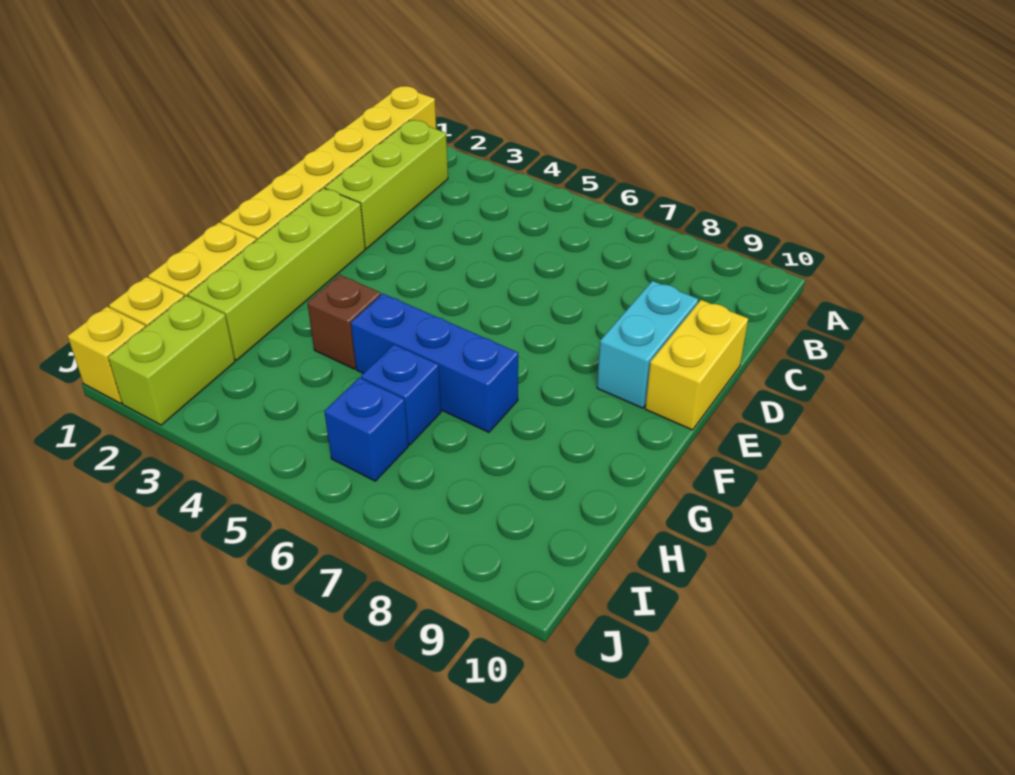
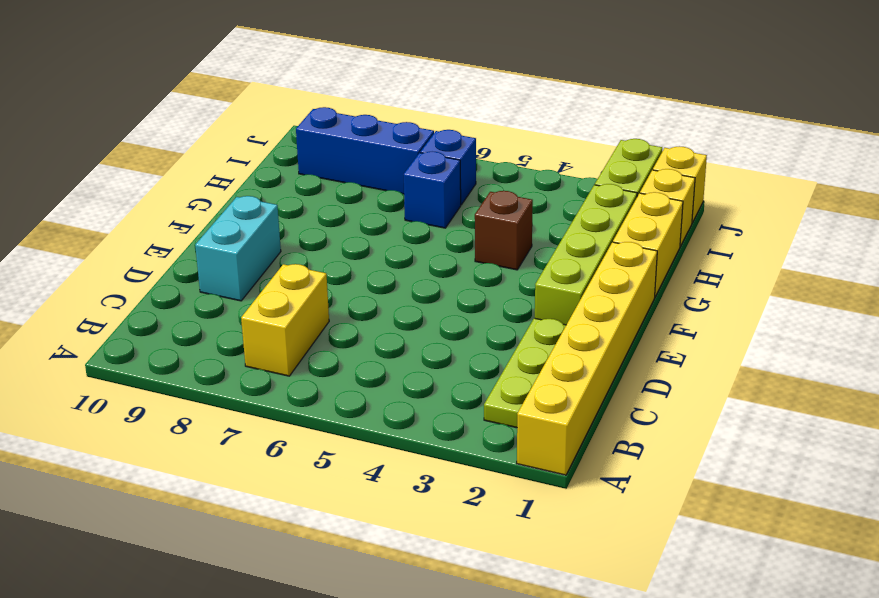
lime 1x3 brick [325,120,448,249] -> lime 1x3 plate [484,318,566,428]
yellow 1x2 brick [645,300,748,430] -> yellow 1x2 brick moved to [241,264,329,376]
blue 1x3 brick [351,294,518,432] -> blue 1x3 brick moved to [296,107,434,194]

